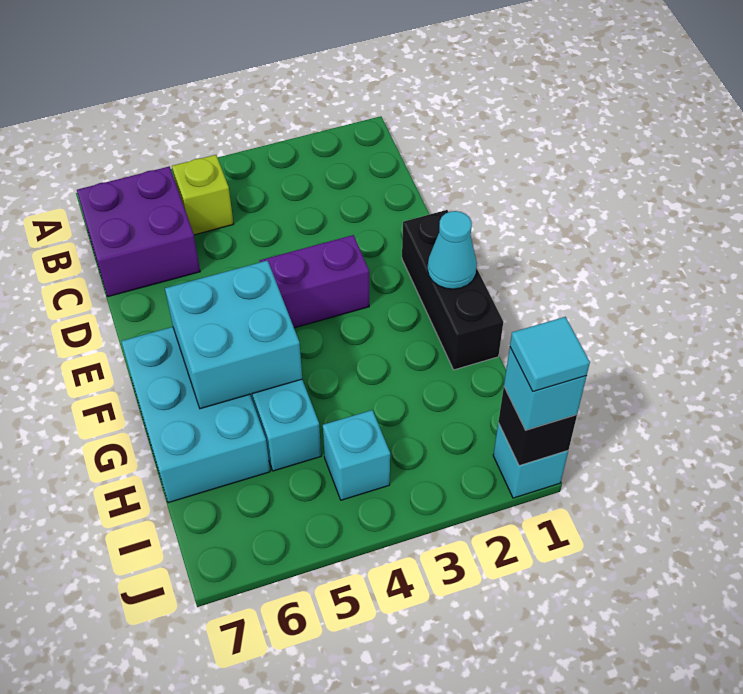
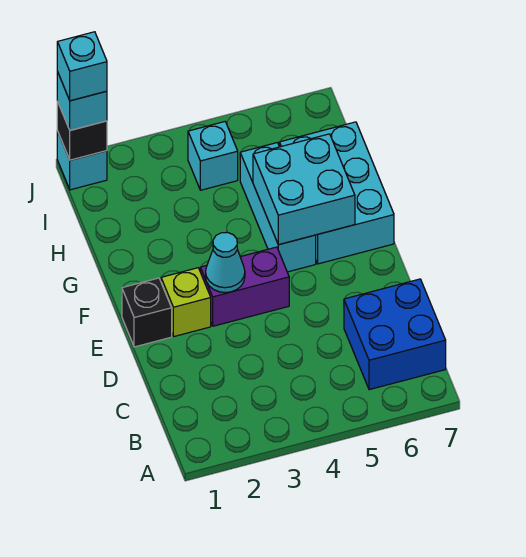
lime 1x1 brick [172,155,234,235] -> lime 1x1 brick moved to [161,268,211,337]
purple 2x2 brick [77,167,200,297] -> blue 2x2 brick [344,279,446,390]
black 1x3 brick [402,210,503,370] -> black 1x1 brick [122,278,172,347]
cyan 1x1 cone [428,211,477,289] -> cyan 1x1 cone moved to [206,232,245,293]
cyan 1x1 tile [510,317,590,391] -> cyan 1x1 brick [57,32,107,101]

